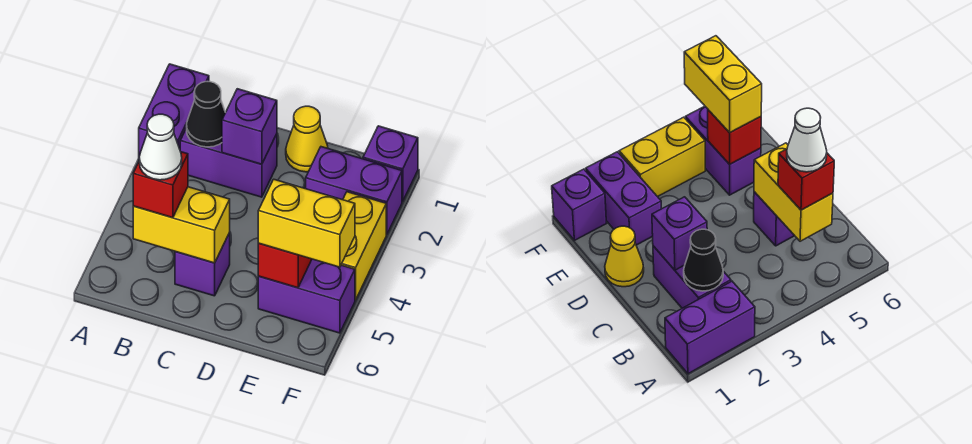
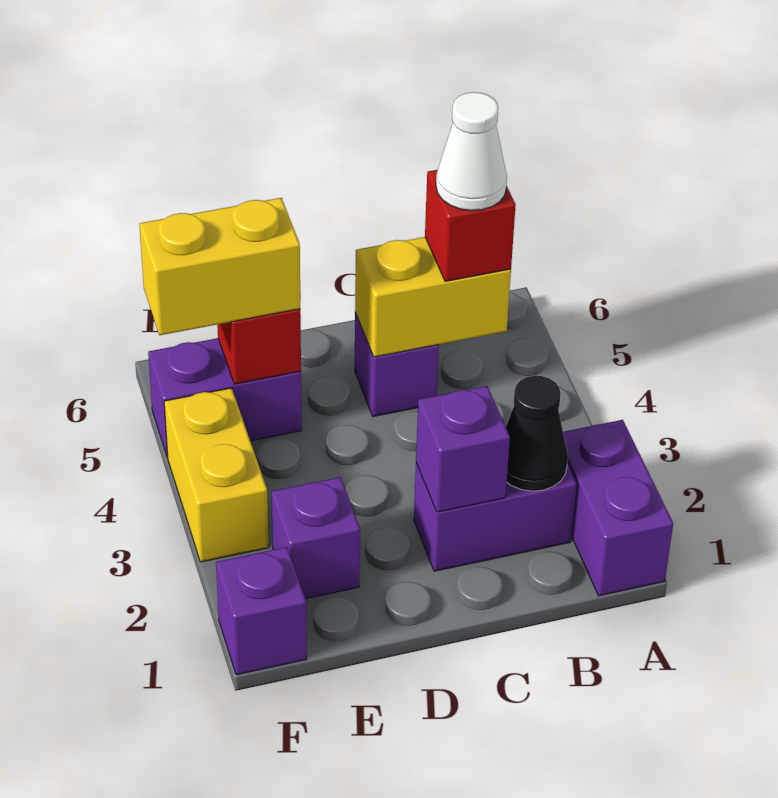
yellow 1x1 cone [286,106,328,172] -> none
purple 1x2 brick [306,147,402,234] -> purple 1x1 brick [272,477,360,599]

